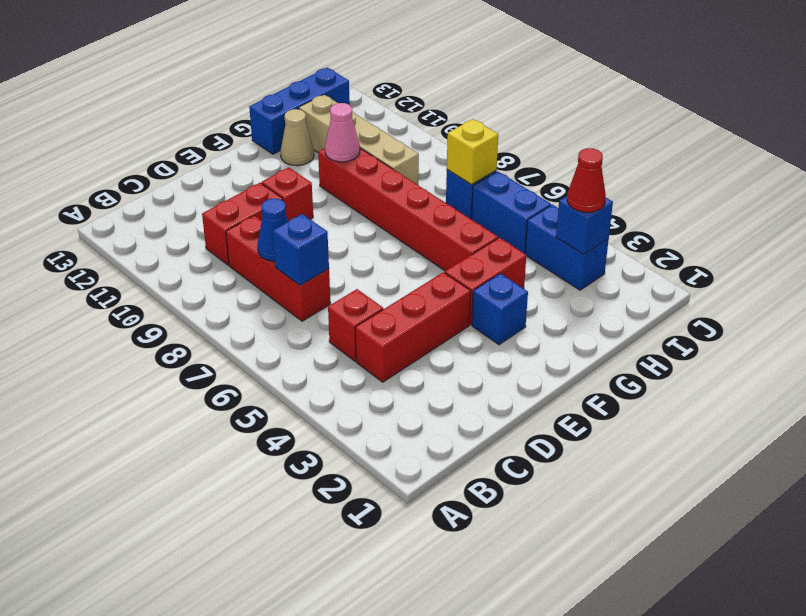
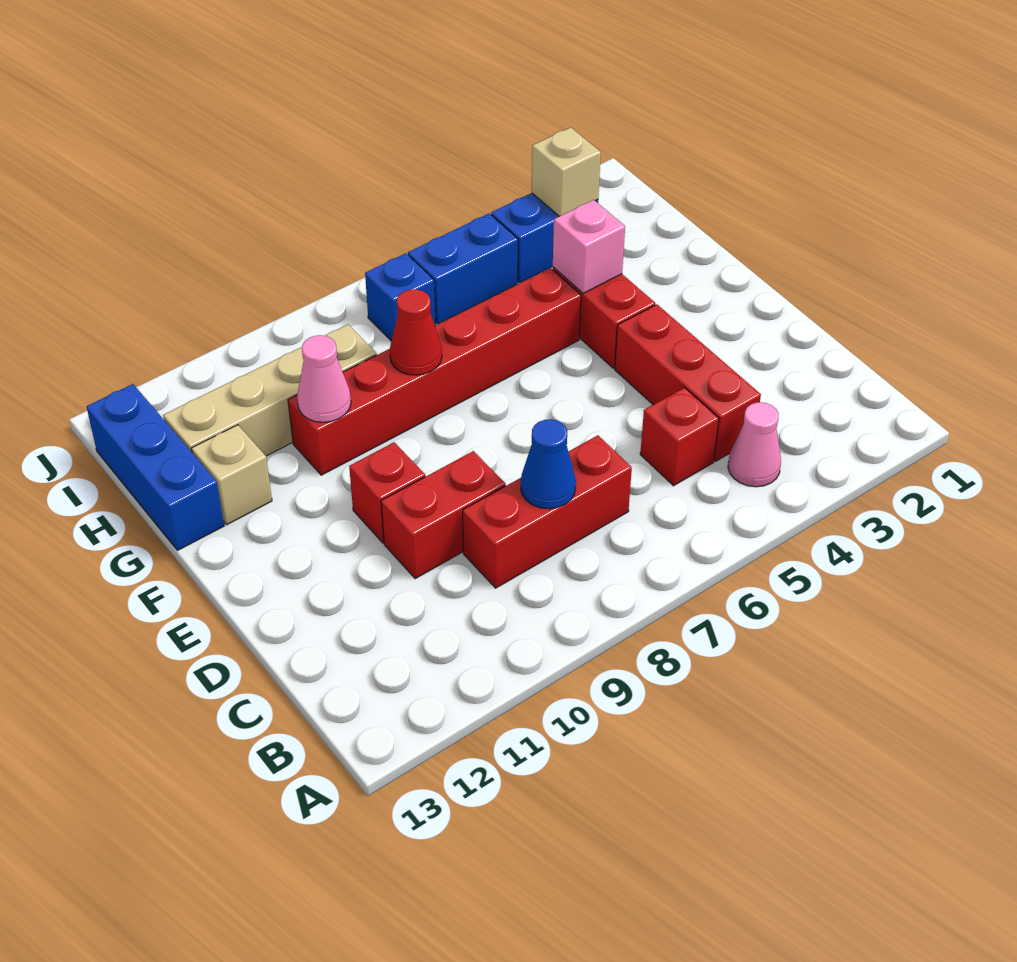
none -> pink 1x1 cone [728,402,781,487]
blue 1x1 brick [273,214,329,285] -> none
red 1x2 brick [202,183,283,265] -> red 1x2 brick turned to [381,451,506,579]
blue 1x1 brick [472,273,528,345] -> none
none -> pink 1x1 brick [553,200,625,293]
tan 1x1 cone [281,109,314,166] -> tan 1x1 brick [191,425,272,525]
blue 1x1 brick [556,196,613,255] -> tan 1x1 brick [532,127,601,216]
red 1x1 cone [567,148,606,212] -> red 1x1 cone moved to [390,289,442,375]
yellow 1x1 brick [447,119,498,185] -> none

